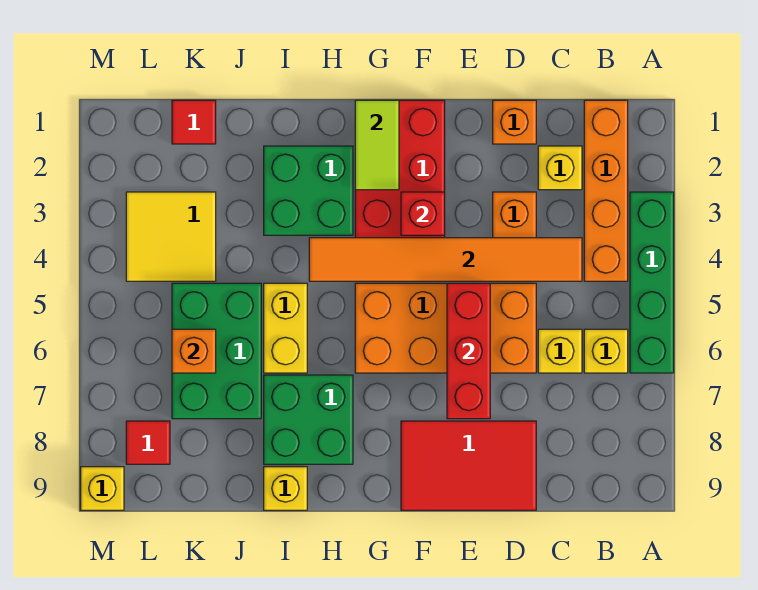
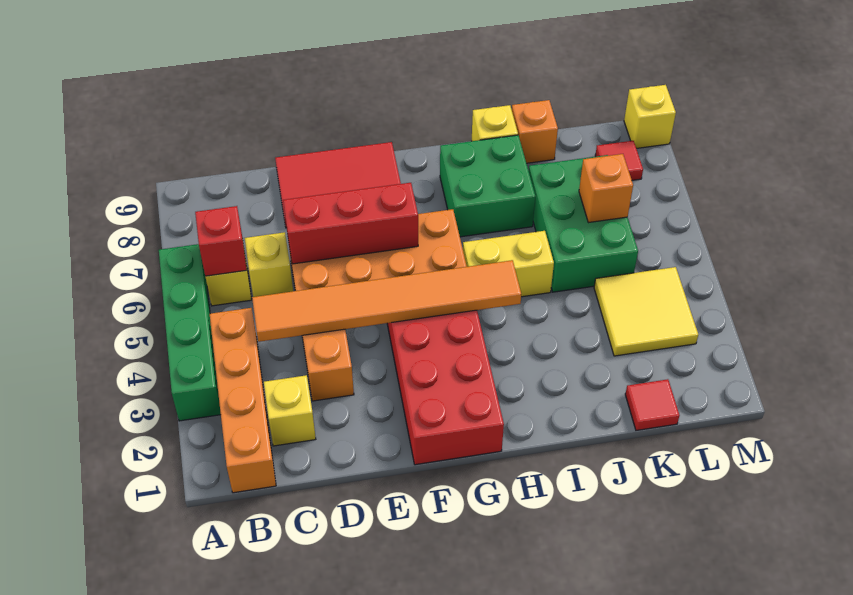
orange 1x1 brick [493,100,536,144] -> orange 1x1 brick moved to [512,100,558,163]
red 1x3 brick [447,283,490,419] -> red 1x3 brick turned to [283,183,418,264]
red 1x1 brick [401,192,445,235] -> red 1x1 brick moved to [195,206,247,276]
lime 1x2 tile [355,100,399,190] -> none
green 2x2 brick [264,146,353,235] -> none
yellow 1x2 brick [264,283,307,373] -> yellow 1x2 brick turned to [463,231,554,297]

